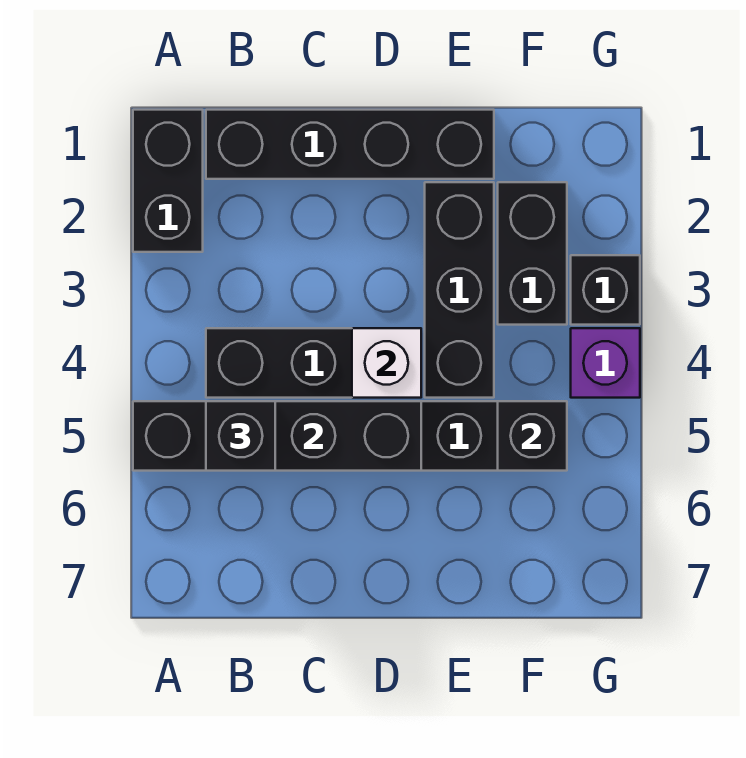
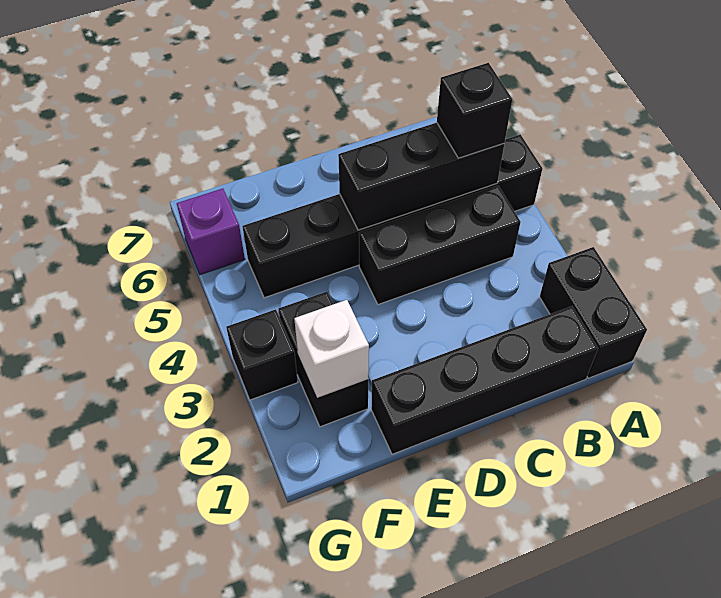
white 1x1 brick [352,328,421,398] -> white 1x1 brick moved to [294,300,369,397]
black 1x3 brick [425,182,494,398] -> none
black 1x1 brick [498,401,567,471] -> none
purple 1x1 brick [571,328,640,398] -> purple 1x1 brick moved to [177,188,245,275]

